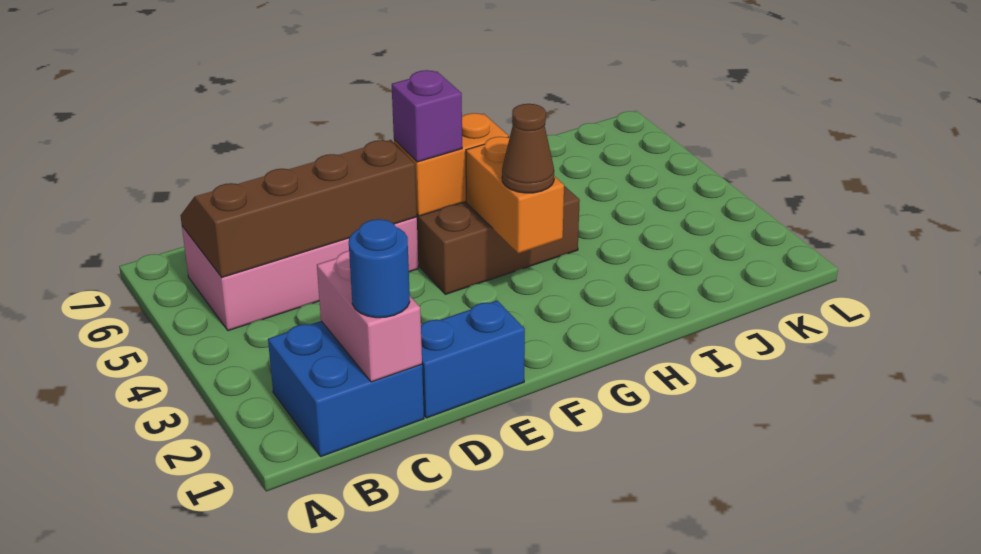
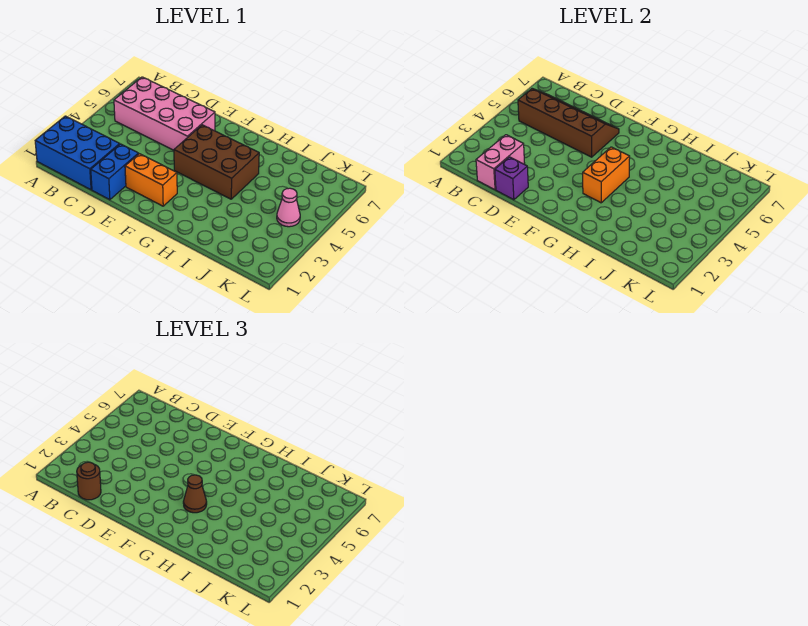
blue 2x2 brick [268,321,424,457] -> blue 2x3 brick [35,116,120,190]
blue 1x1 round brick [349,219,410,318] -> brown 1x1 round brick [77,462,101,500]
blue 1x2 brick [421,301,525,418] -> blue 1x2 brick turned to [91,144,139,200]
orange 1x2 brick [394,113,509,216] -> orange 1x2 brick moved to [125,154,177,206]
purple 1x1 brick [392,70,462,162] -> purple 1x1 brick moved to [495,157,528,200]
none -> pink 1x1 cone [277,188,300,227]

